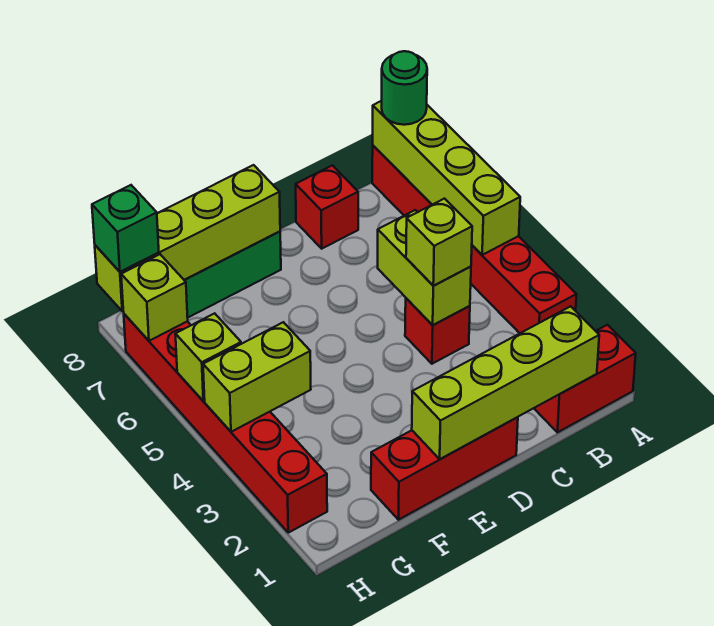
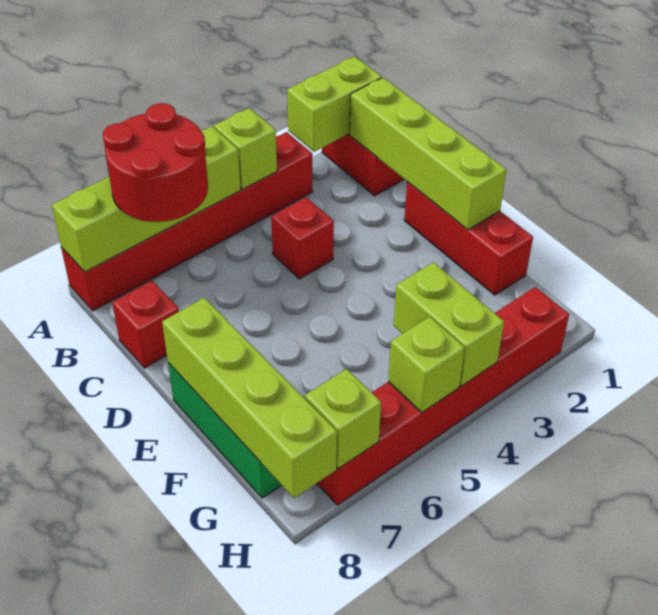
none -> red 2x2 round brick [103,103,208,222]
green 1x1 round brick [382,51,427,125] -> none
lime 1x2 brick [378,210,471,325] -> lime 1x2 brick moved to [287,56,382,152]
lime 1x1 brick [406,199,472,286] -> lime 1x1 brick moved to [214,108,277,189]
green 1x1 brick [92,185,159,272] -> none

